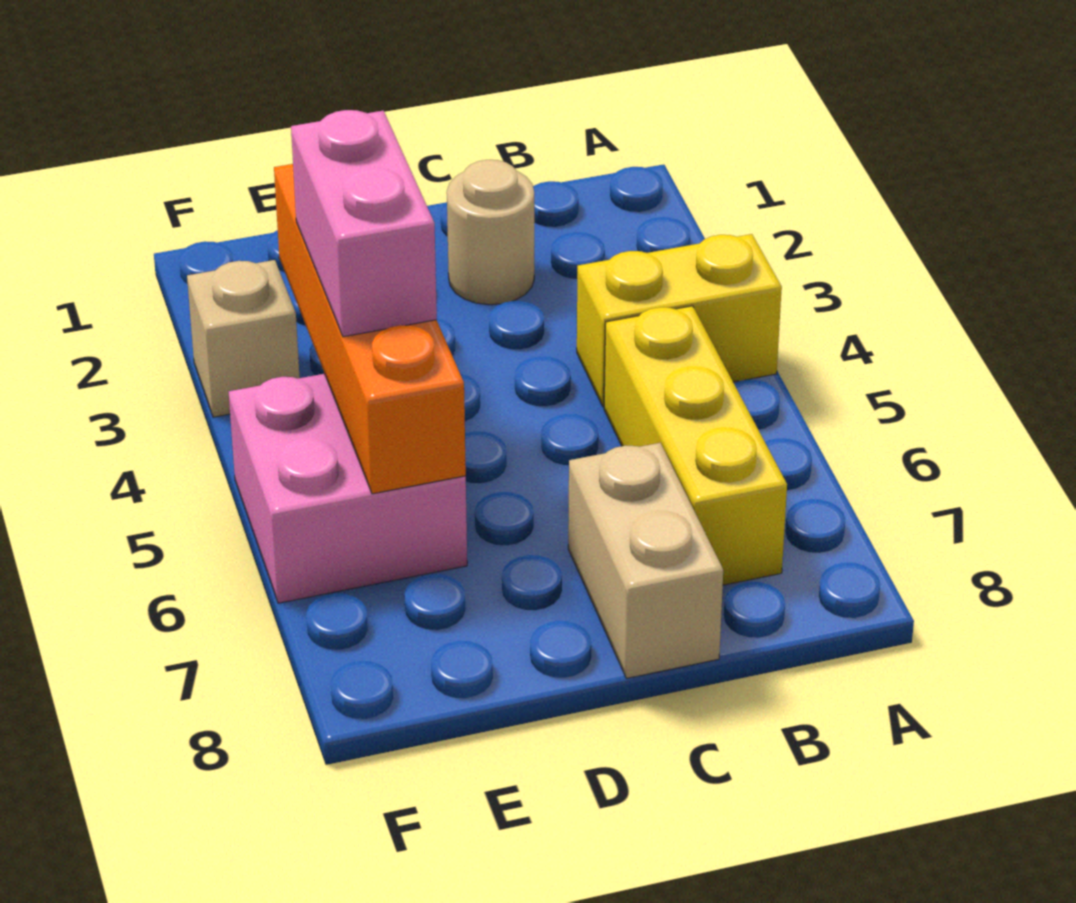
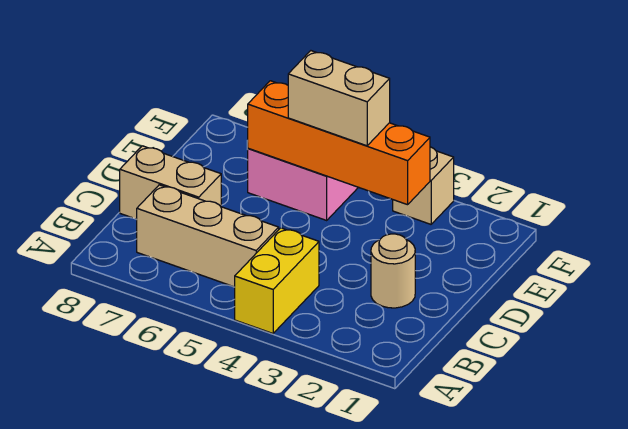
yellow 1x3 brick [604,306,787,585] -> tan 1x3 brick [136,185,279,287]
pink 1x2 brick [291,110,437,337] -> tan 1x2 brick [288,51,390,146]

